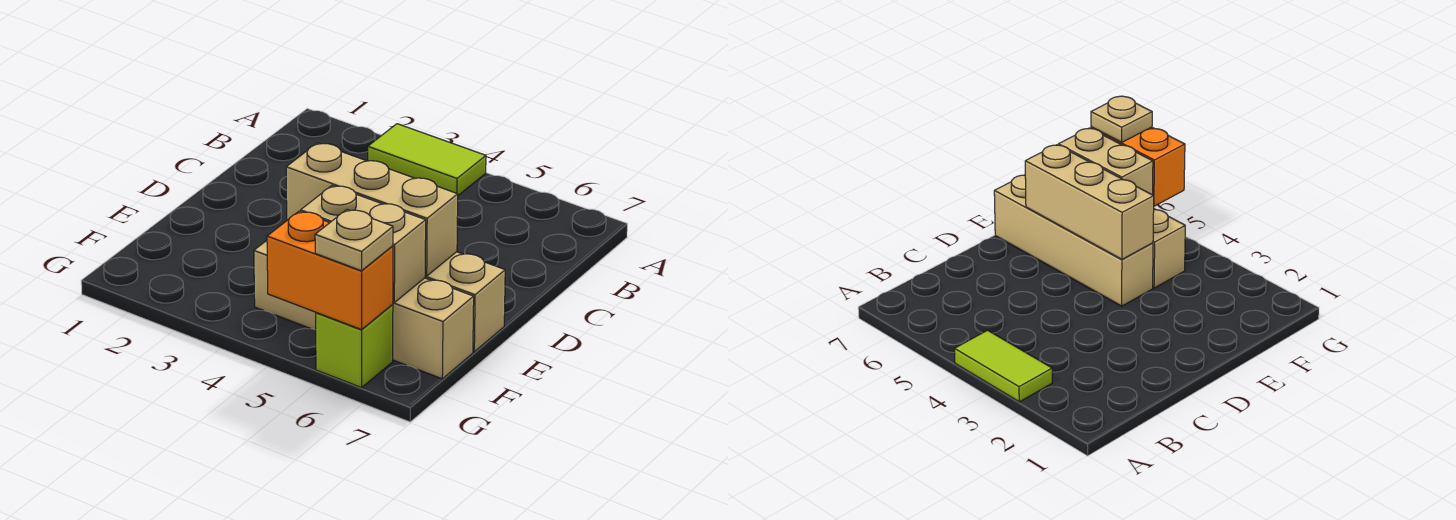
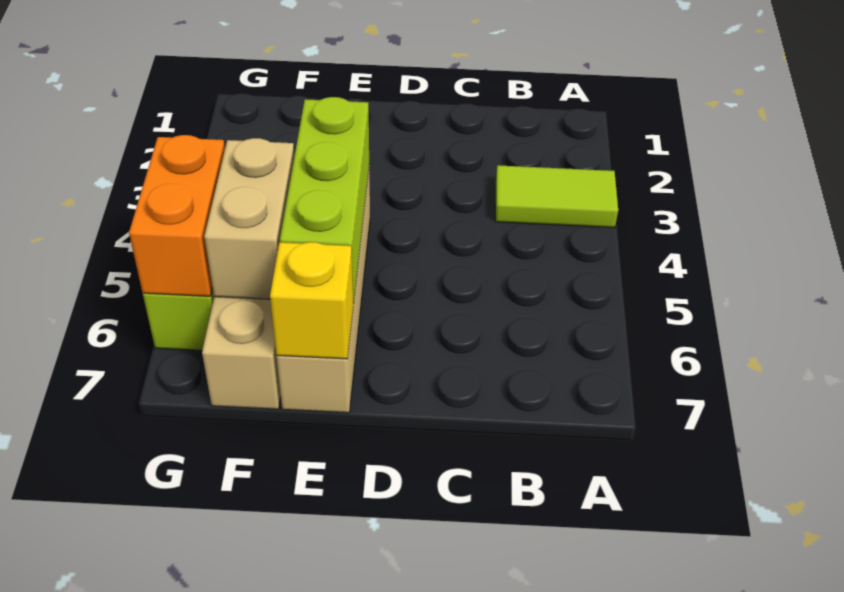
lime 1x2 tile [368,124,486,195] -> lime 1x2 tile turned to [495,165,618,228]
tan 1x3 brick [286,143,458,276] -> lime 1x3 brick [280,97,369,303]
none -> yellow 1x1 brick [270,242,353,359]
tan 1x1 plate [315,209,393,271] -> none

